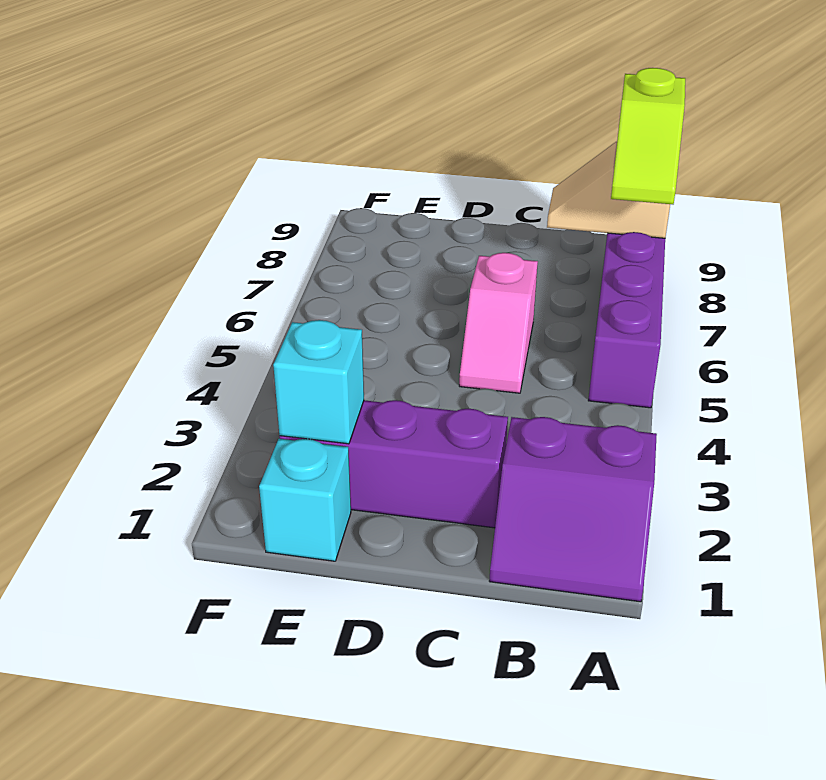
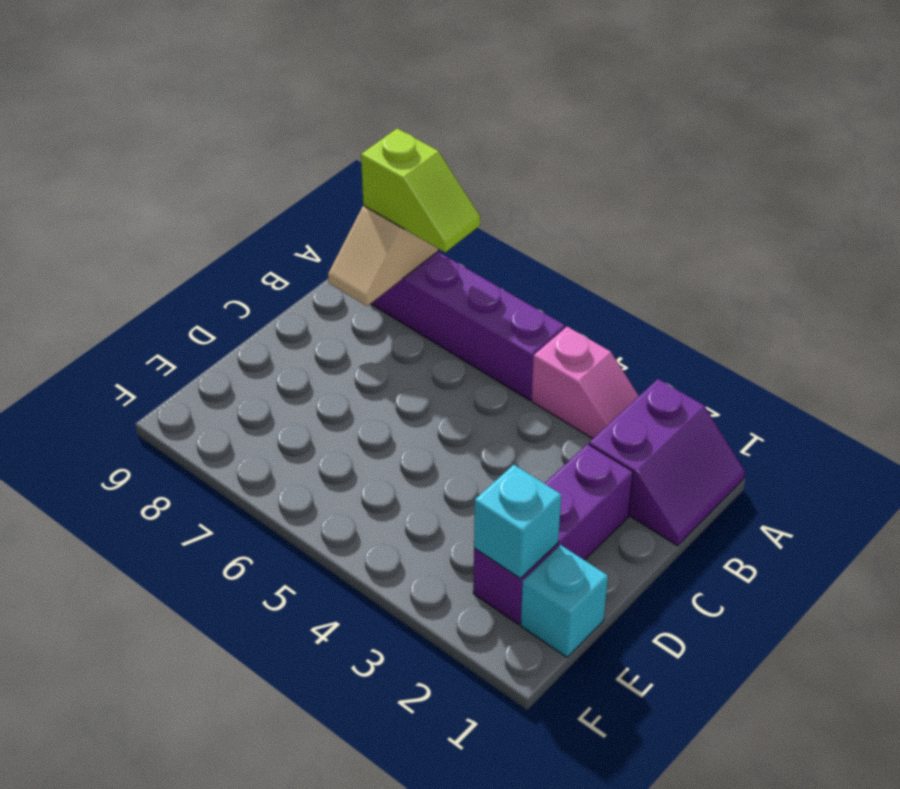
pink 1x2 slope [459,253,538,393] -> pink 1x2 slope moved to [532,327,639,439]

